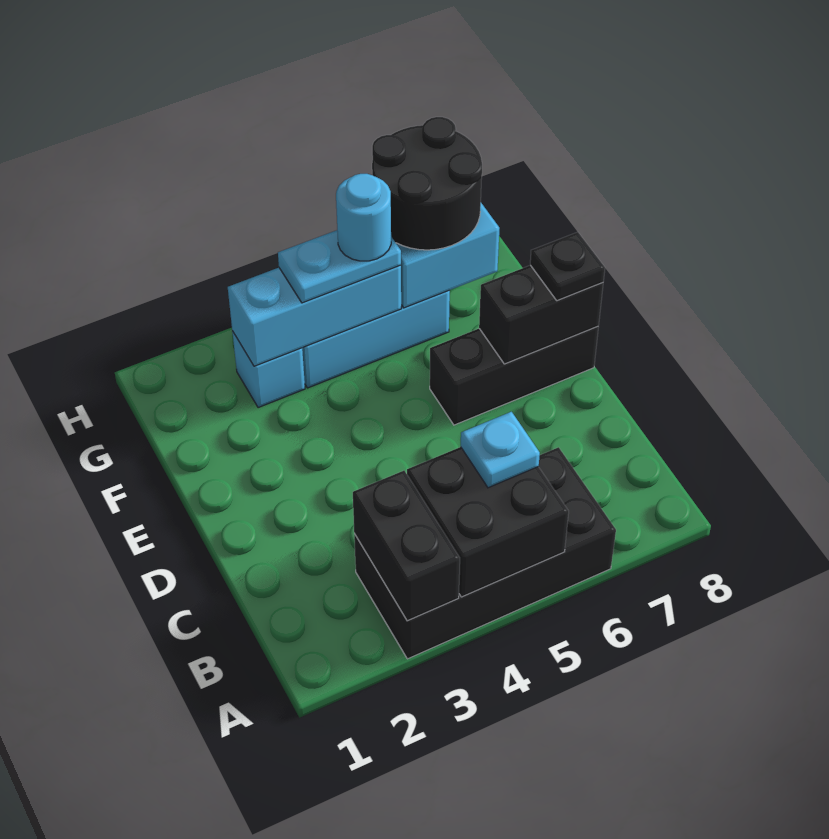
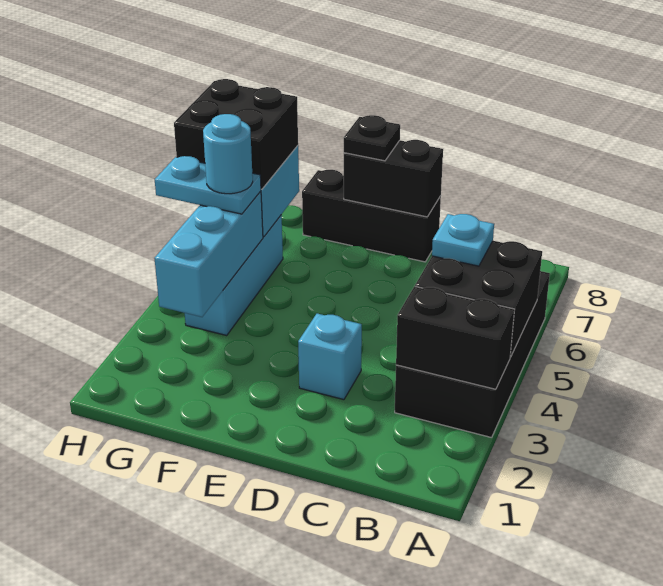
black 1x3 brick [430,326,599,425] -> black 1x3 brick turned to [302,170,441,262]
black 1x2 brick [479,265,603,364] -> black 1x2 brick turned to [344,140,443,217]
cyan 1x1 brick [232,331,305,408] -> cyan 1x1 brick moved to [298,314,362,400]
cyan 1x2 plate [278,230,401,303] -> cyan 1x2 plate turned to [155,156,261,214]
black 2x2 round brick [372,117,482,250] -> black 2x2 brick [174,79,298,189]

